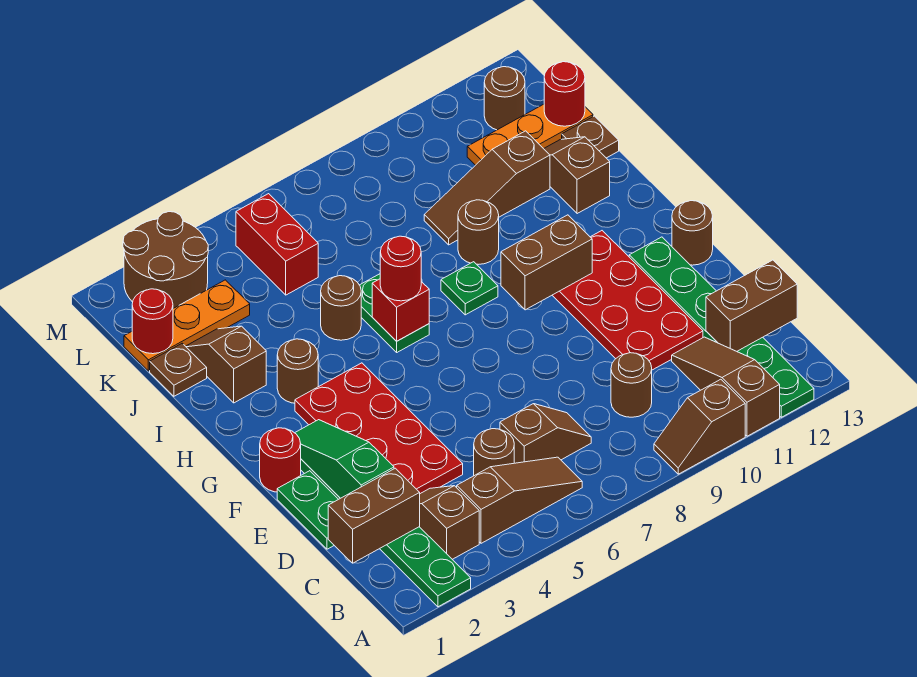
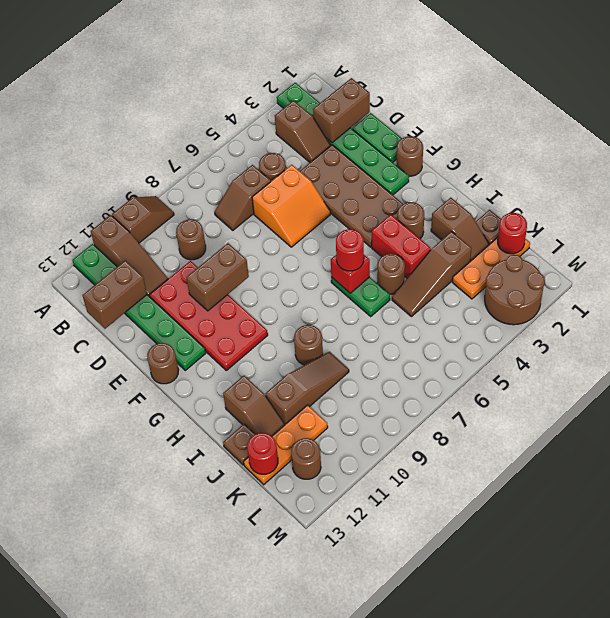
brown 1x3 slope [457,457,582,543] -> brown 1x3 slope moved to [392,232,472,317]
green 1x3 slope [295,420,394,498] -> none
red 2x4 plate [295,363,463,494] -> brown 2x4 plate [300,145,403,247]
none -> orange 2x2 slope [252,165,330,247]
red 1x1 round brick [260,428,301,492] -> brown 1x1 round brick [397,136,423,176]
brown 1x2 brick [501,215,592,310] -> brown 1x2 brick moved to [186,243,249,311]
green 1x1 plate [441,262,498,315] -> none
red 1x2 brick [236,194,318,295] -> red 1x2 brick moved to [372,215,431,278]

